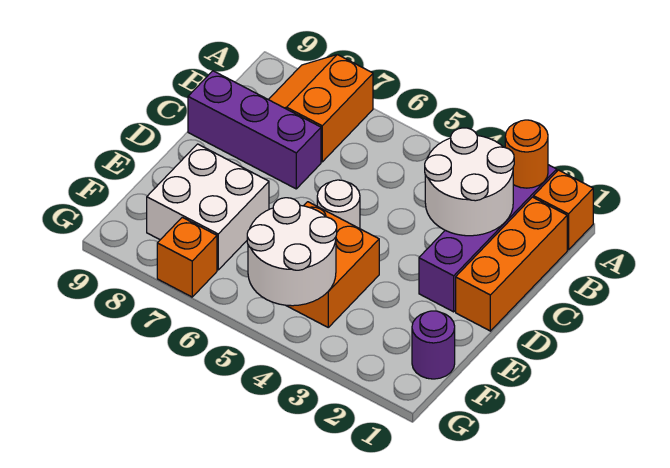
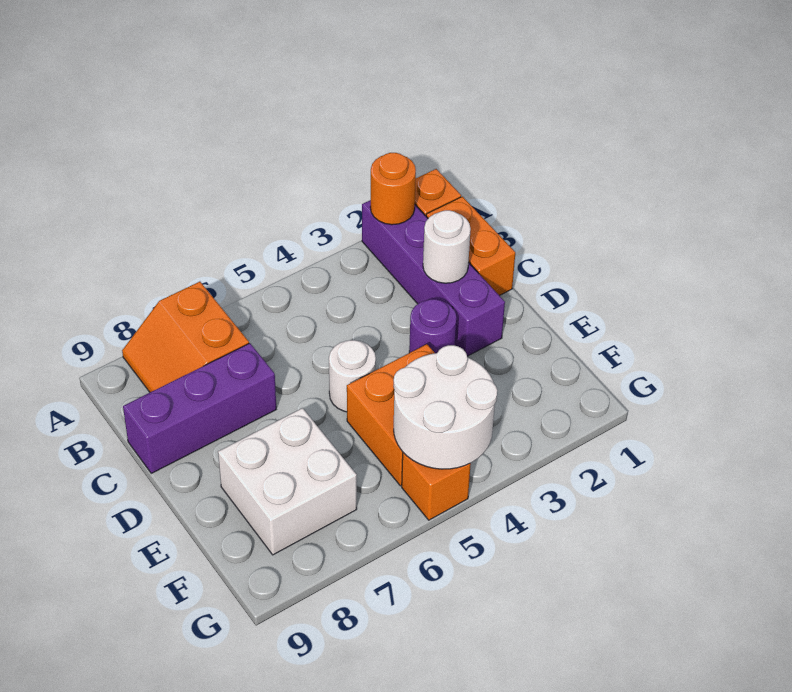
orange 1x3 brick [456,197,567,331] -> orange 1x2 brick [426,197,515,296]
white 2x2 round brick [425,128,514,236] -> white 1x1 round brick [423,210,471,283]
purple 1x1 round brick [412,311,455,379] -> purple 1x1 round brick moved to [409,299,457,353]
orange 1x1 brick [157,217,217,297] -> orange 1x1 brick moved to [402,453,471,520]

